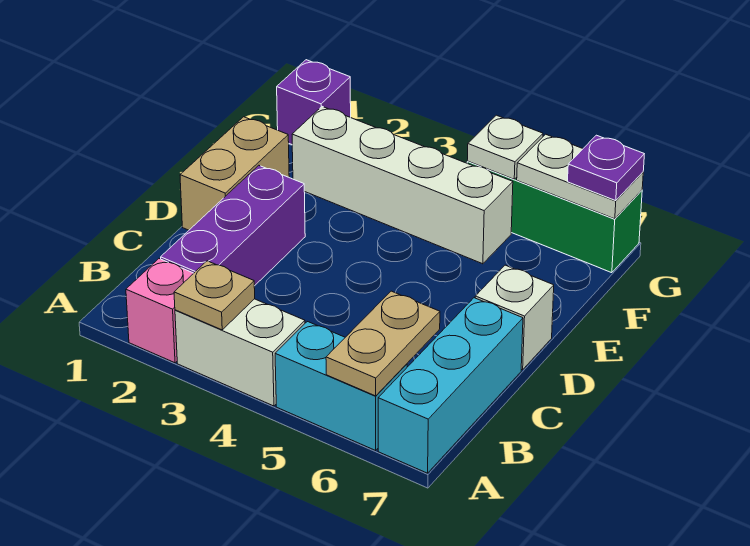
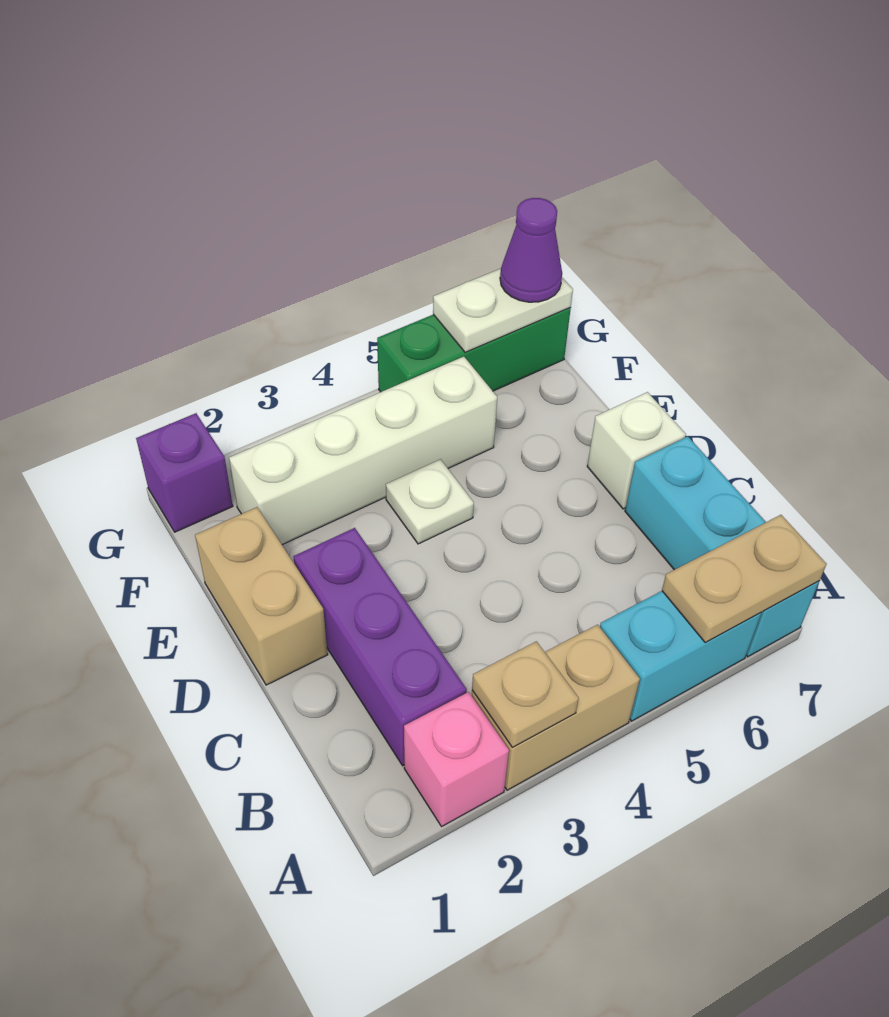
white 1x2 brick [175,299,305,406] -> tan 1x2 brick [472,625,640,790]
tan 1x2 plate [326,291,440,396] -> tan 1x2 plate turned to [662,515,826,643]
white 1x1 plate [467,115,543,179] -> white 1x1 plate moved to [386,459,474,544]
purple 1x1 plate [568,135,644,201] -> purple 1x1 cone [500,198,562,302]

